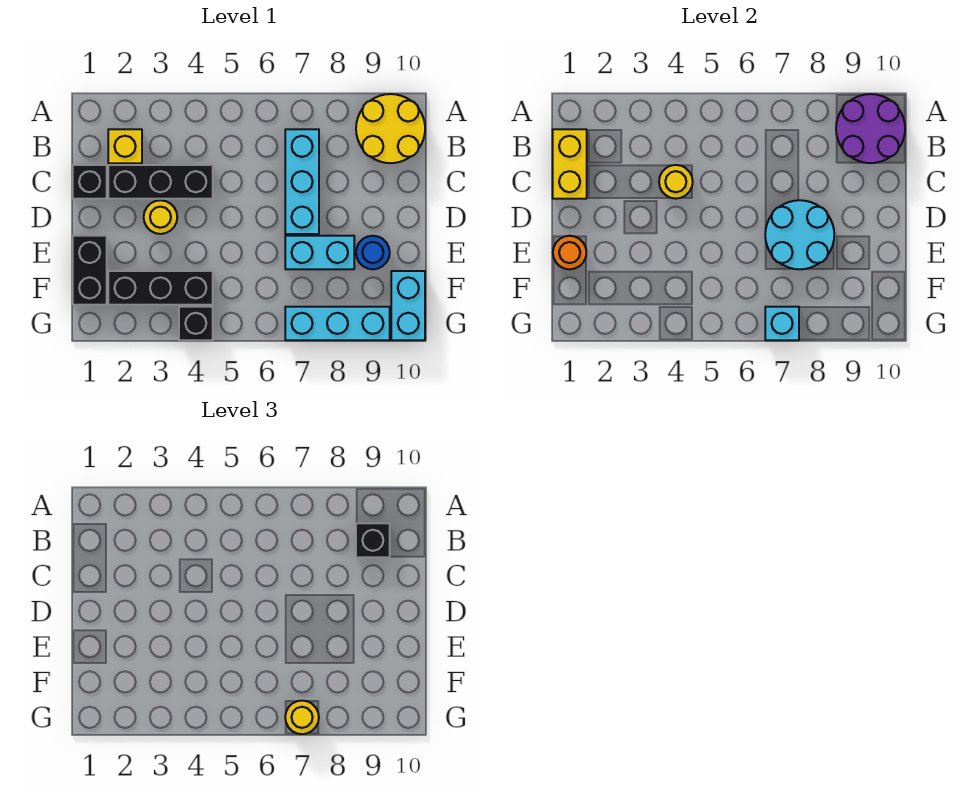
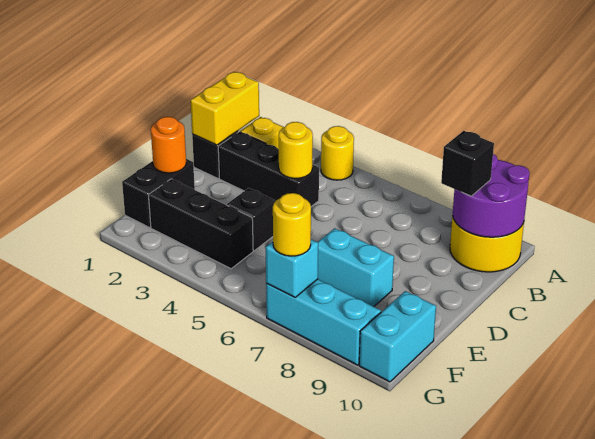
cyan 1x3 brick [285,129,319,234] -> none
yellow 1x1 round brick [144,200,177,234] -> yellow 1x1 round brick moved to [321,126,354,180]
cyan 2x2 round brick [765,200,834,269] -> none
blue 1x1 round brick [356,236,390,269] -> none
black 1x1 brick [179,307,213,340] -> black 1x1 brick moved to [227,188,275,251]

